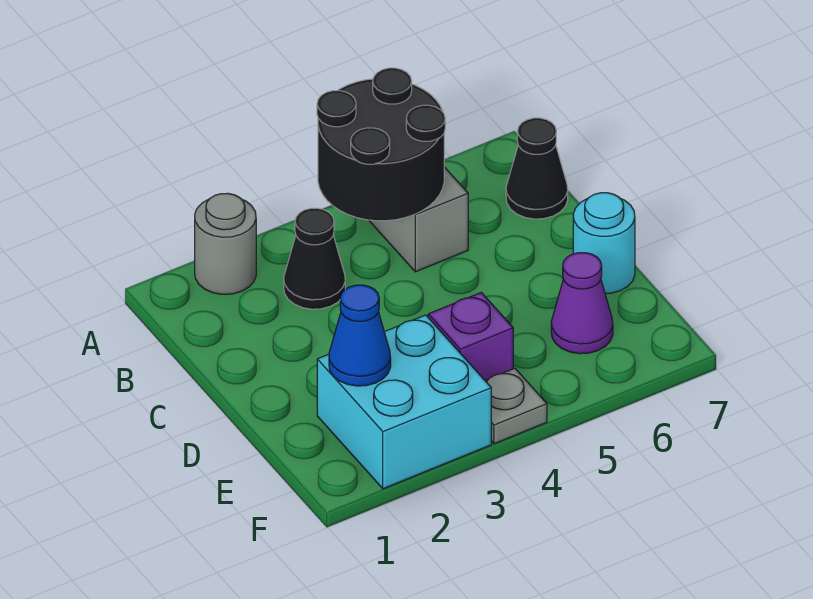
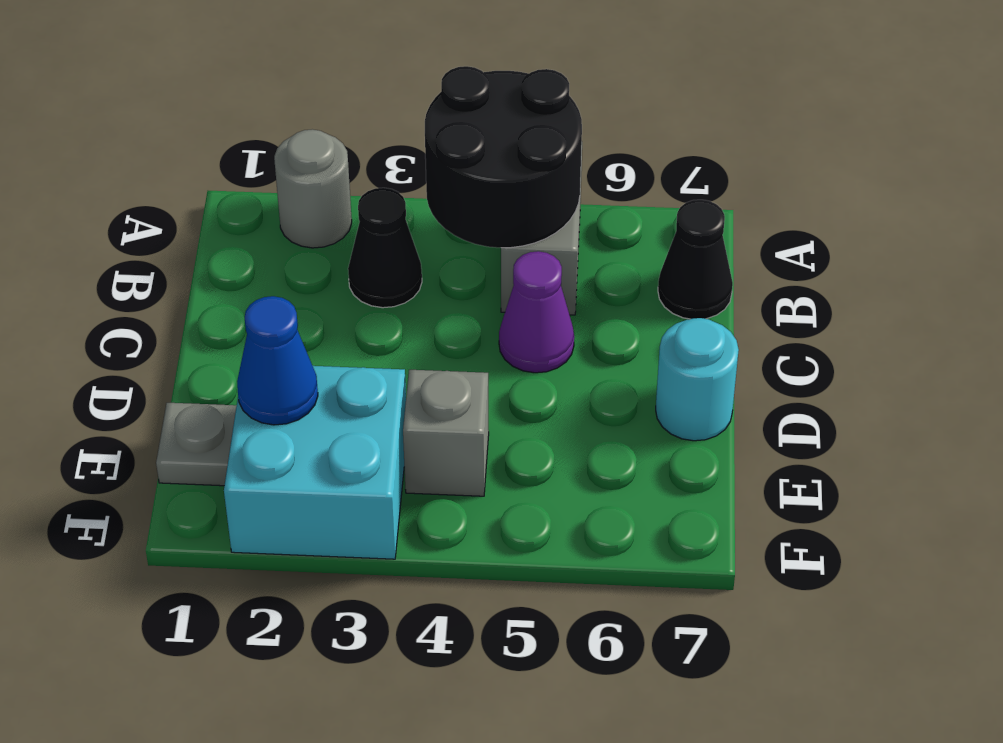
purple 1x1 brick [428,292,513,380] -> grey 1x1 brick [403,370,489,496]
purple 1x1 cone [551,253,613,354] -> purple 1x1 cone moved to [499,251,574,373]
grey 1x1 plate [485,368,547,444] -> grey 1x1 plate moved to [156,403,237,486]

